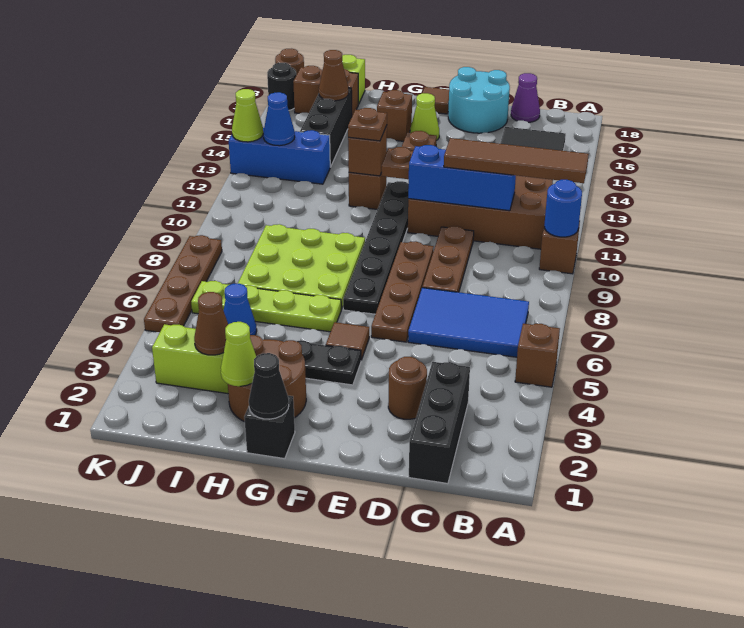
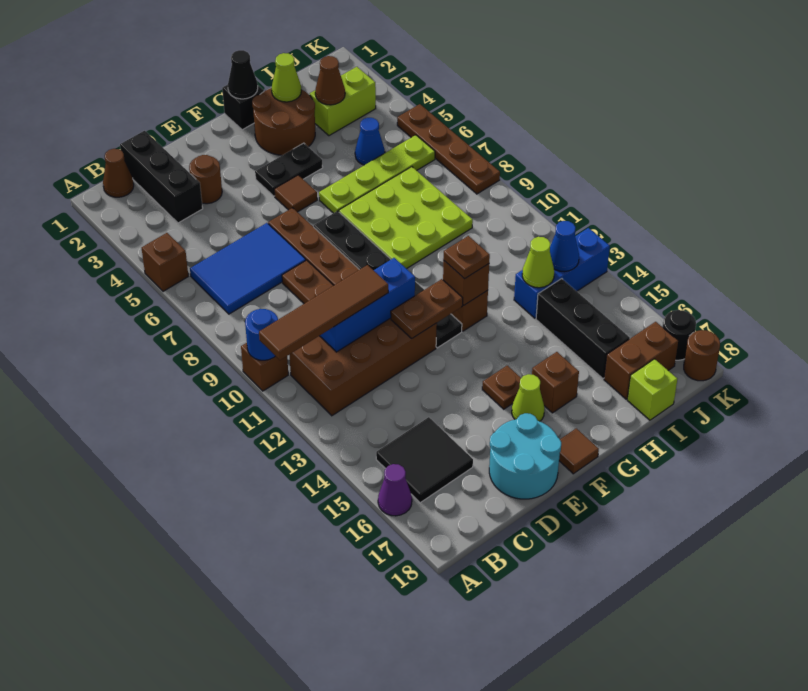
purple 1x1 cone [511,73,540,123] -> purple 1x1 cone moved to [378,464,412,516]
brown 1x1 cone [319,50,348,101] -> brown 1x1 cone moved to [103,149,134,197]
lime 1x1 cone [232,89,263,142] -> lime 1x1 cone moved to [522,237,554,288]

